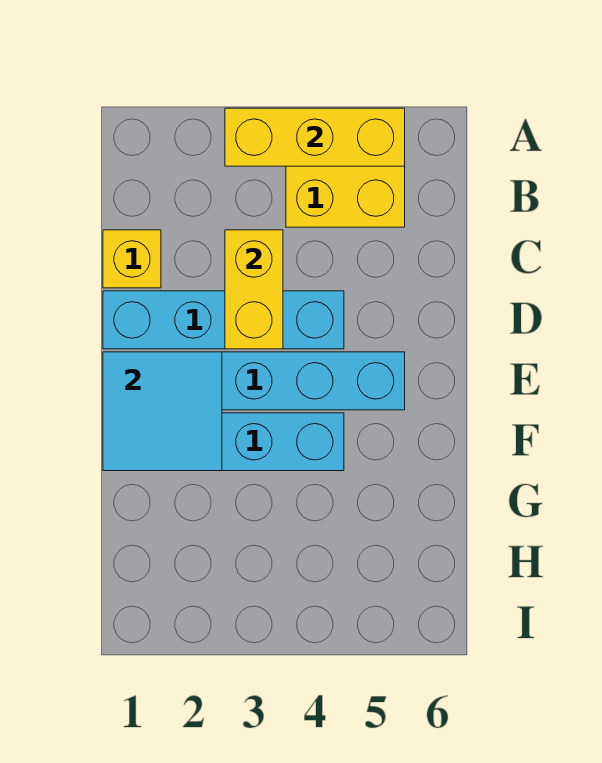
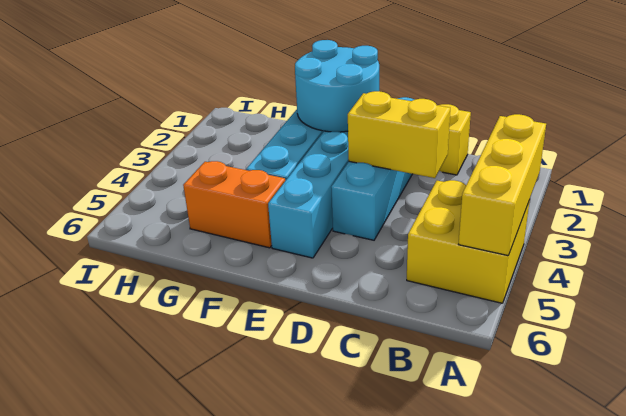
cyan 2x2 tile [103,352,222,471] -> cyan 2x2 round brick [295,40,379,132]
none -> orange 1x2 brick [183,161,285,248]

